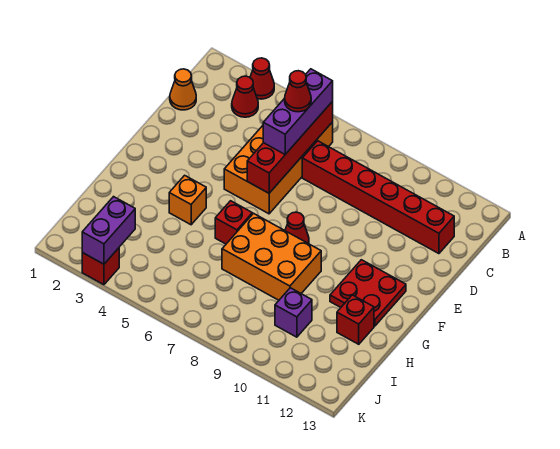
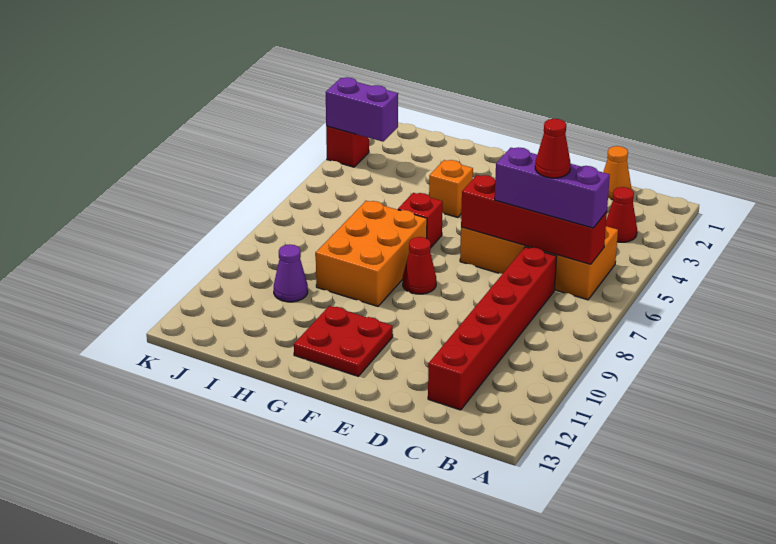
red 1x1 cone [250,58,274,99] -> none
red 1x1 brick [337,295,374,344] -> none
purple 1x1 brick [275,288,312,337] -> purple 1x1 cone [274,244,308,302]

